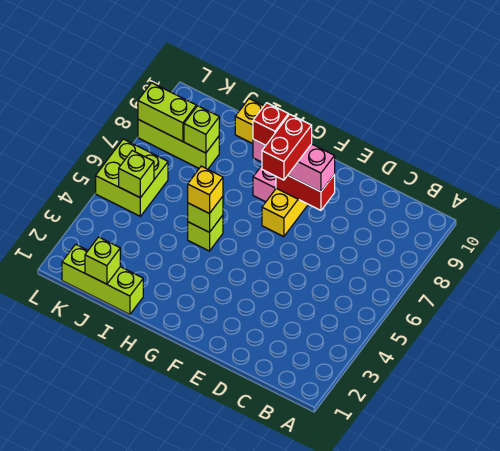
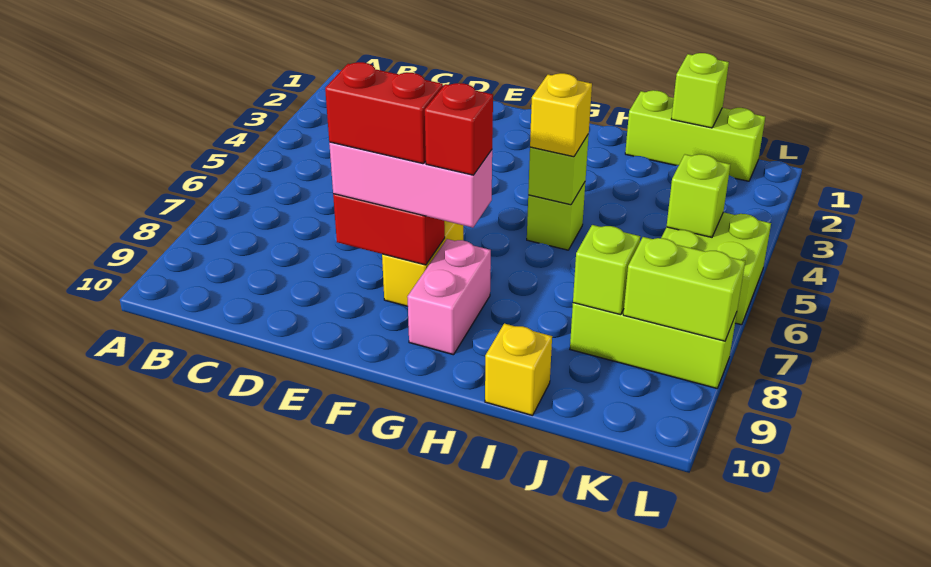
red 1x2 brick [262,114,312,180] -> red 1x2 brick turned to [325,62,443,164]

